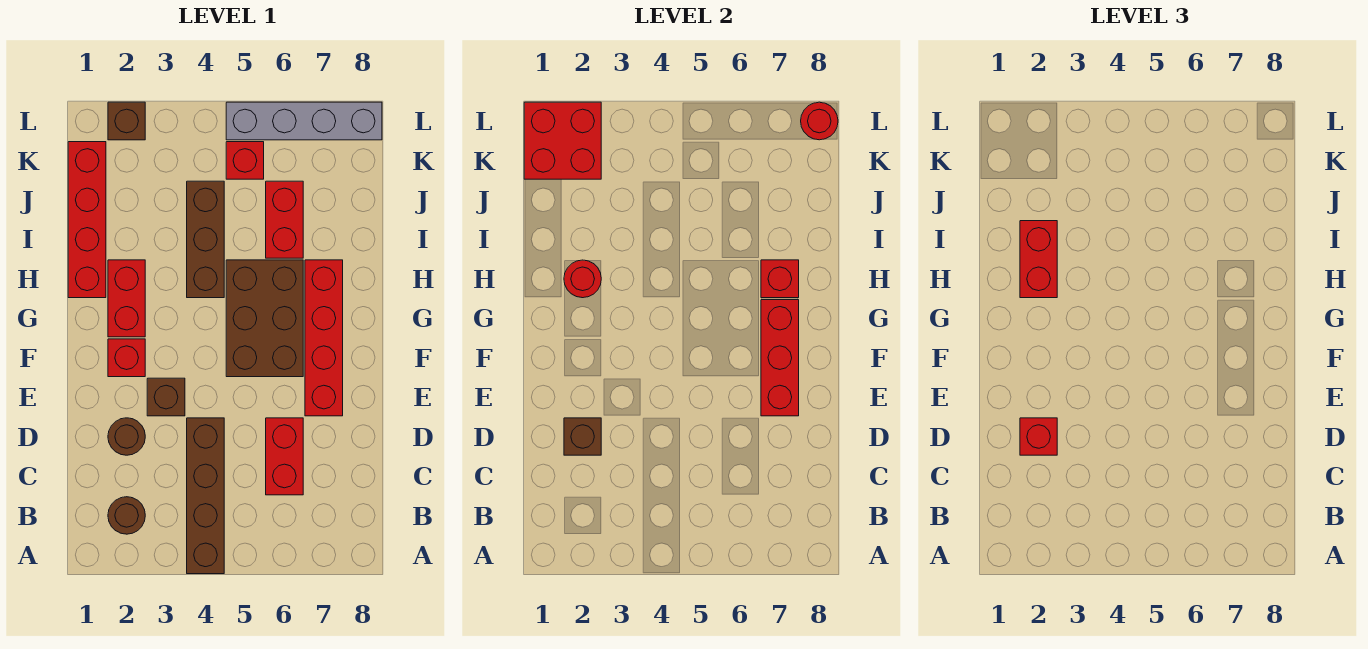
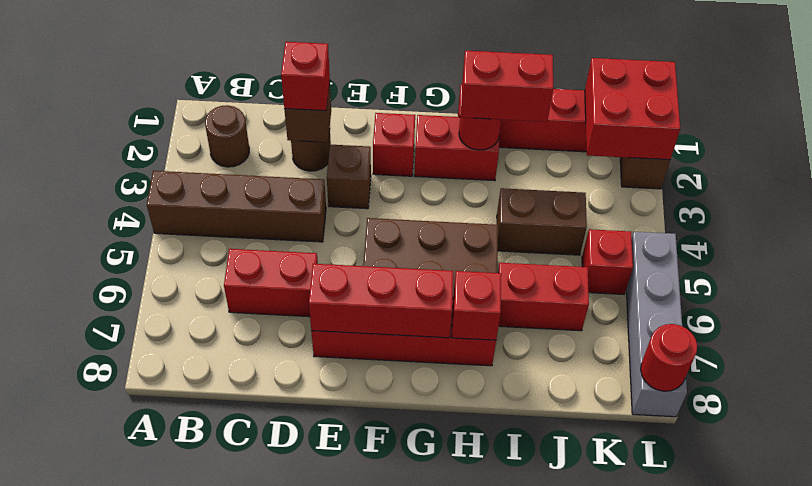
brown 1x3 brick [187,181,224,298] -> brown 1x2 brick [497,188,587,255]

